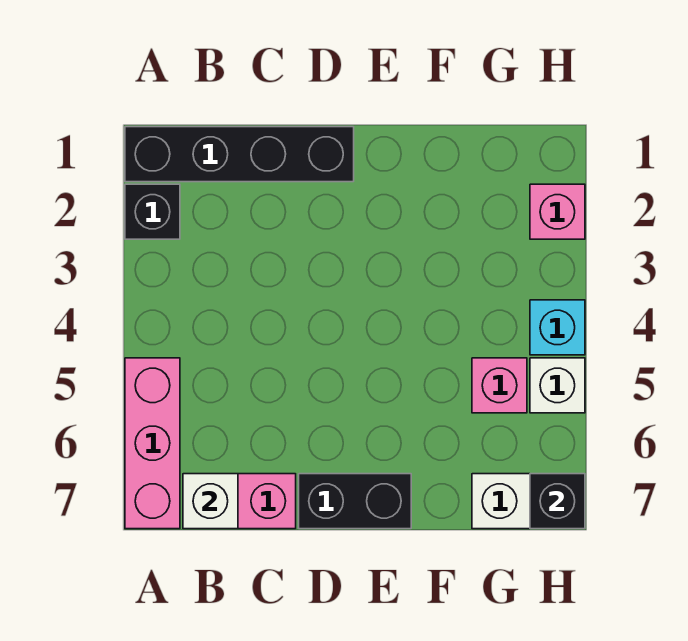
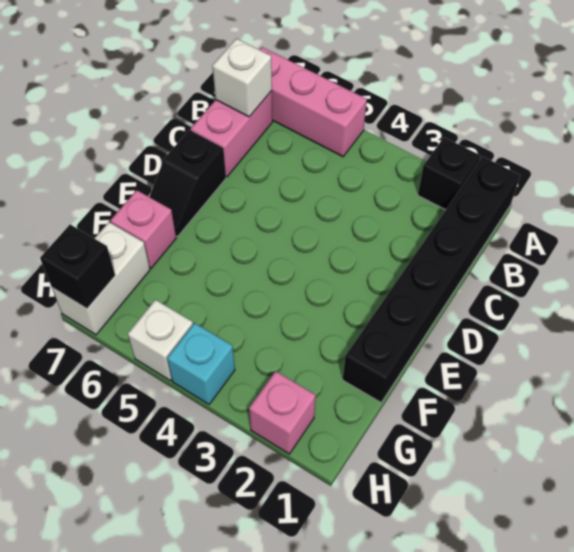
black 1x4 brick [125,127,354,182] -> black 1x6 brick [343,157,520,402]
black 1x2 brick [299,474,411,529] -> black 1x2 slope [149,130,226,237]
pink 1x1 brick [472,358,527,413] -> pink 1x1 brick moved to [110,190,176,268]

